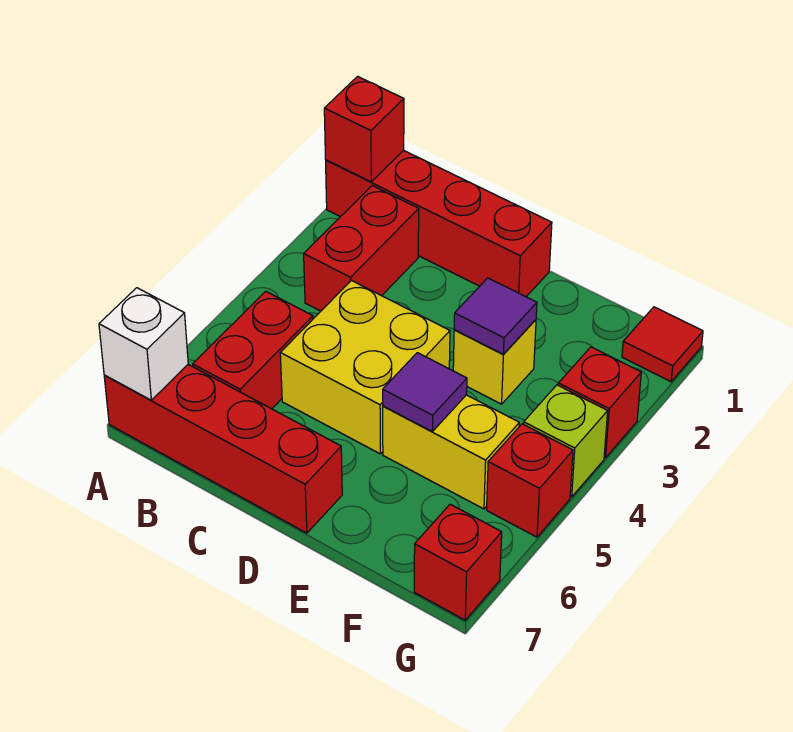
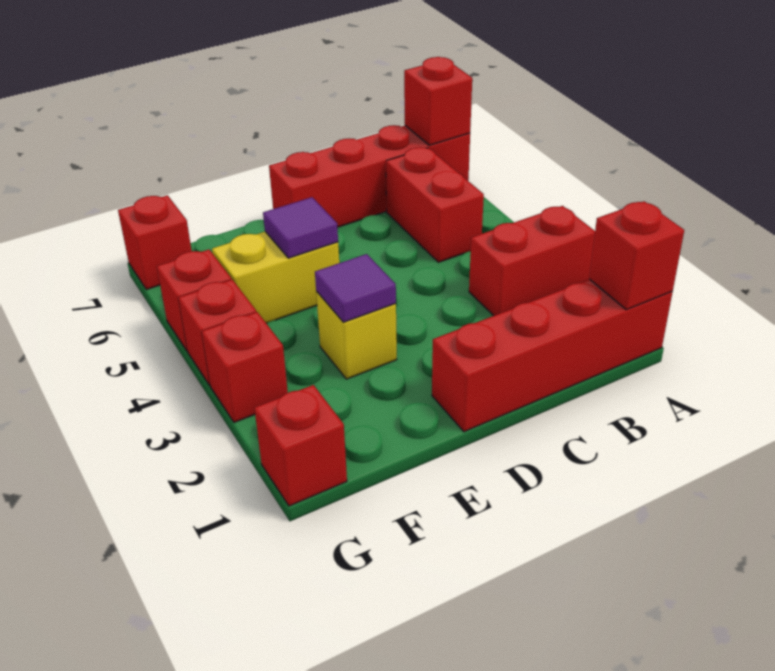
white 1x1 brick [99,288,188,400] -> red 1x1 brick [404,57,472,145]
red 1x2 brick [304,186,419,311] -> red 1x2 brick turned to [469,206,595,316]
yellow 2x2 brick [280,281,450,454] -> none
red 1x1 tile [622,307,703,382] -> red 1x1 brick [254,385,347,506]
lime 1x1 brick [524,385,608,497] -> red 1x1 brick [178,280,256,385]

